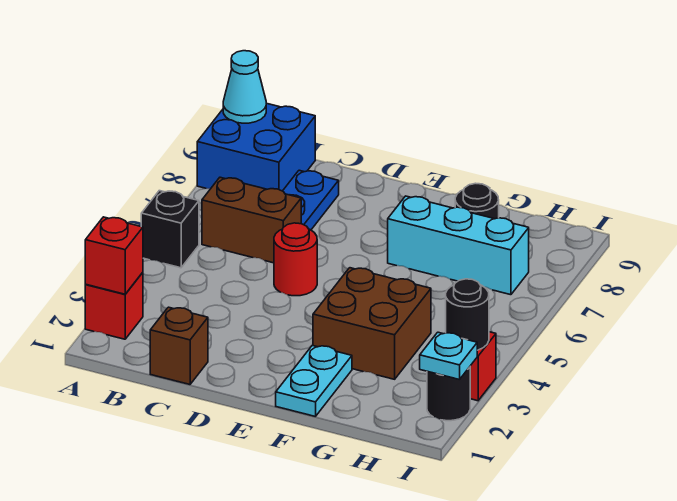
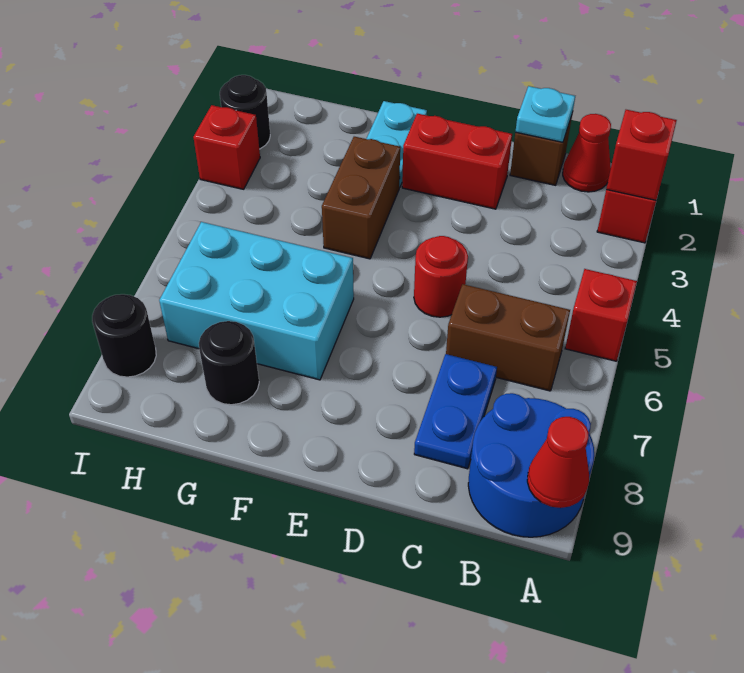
black 1x1 brick [141,191,199,268] -> red 1x1 brick [565,269,637,361]
blue 2x2 brick [197,103,315,191] -> blue 2x2 round brick [468,393,594,537]
cyan 1x1 cone [223,51,266,123] -> red 1x1 cone [527,417,589,508]
none -> red 1x1 cone [563,114,611,192]
none -> red 1x2 brick [402,114,512,209]
brown 2x2 brick [313,268,431,379] -> brown 1x2 brick [322,137,400,259]
cyan 1x3 brick [388,196,529,295] -> cyan 2x3 brick [159,222,354,380]
cyan 1x1 plate [420,332,477,380] -> cyan 1x1 plate moved to [515,86,575,142]
black 1x1 round brick [446,279,489,350] -> black 1x1 round brick moved to [92,294,156,377]

